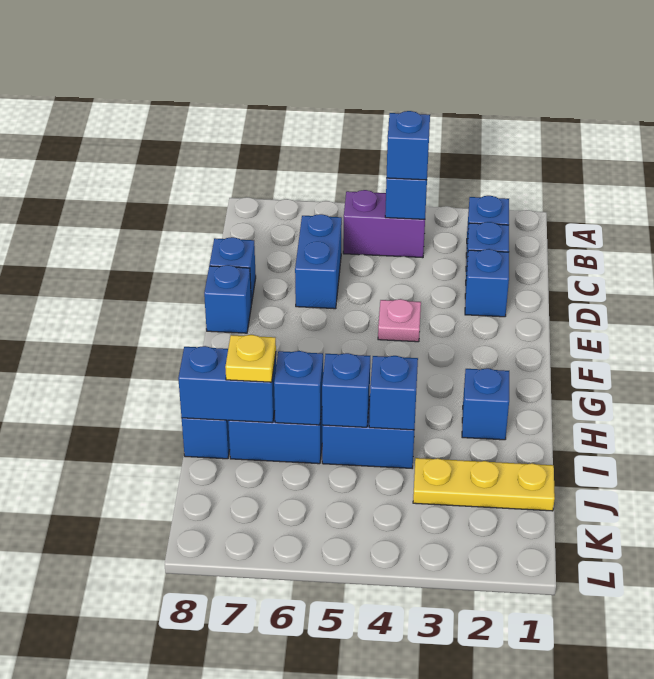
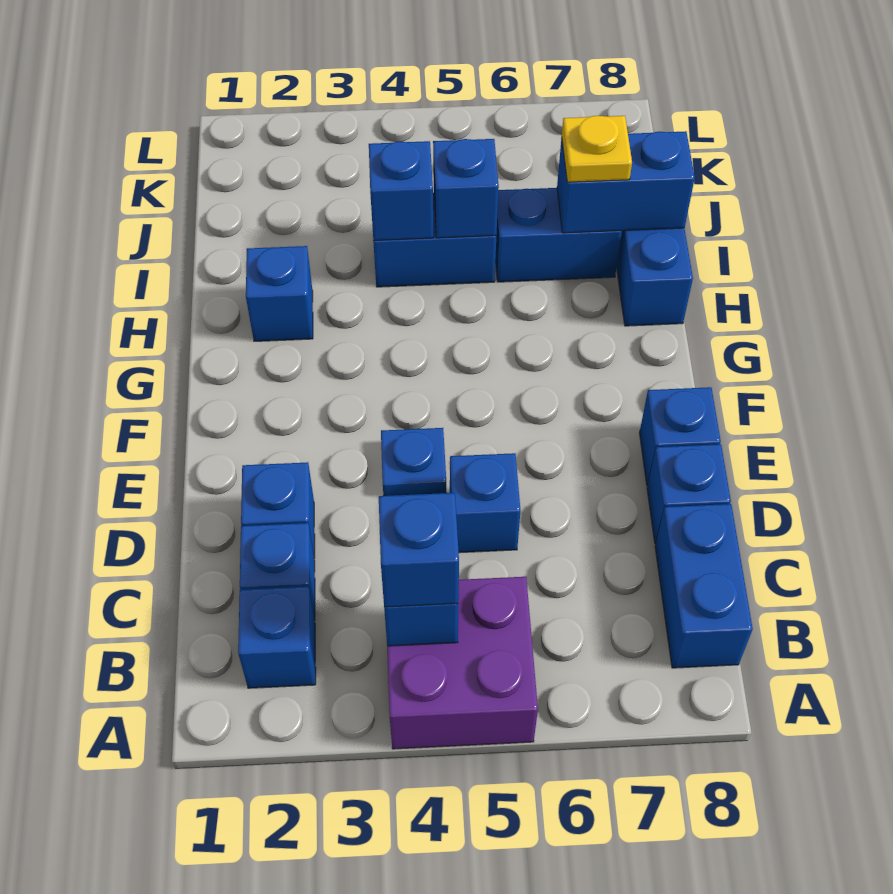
purple 1x2 brick [343,190,425,258] -> purple 2x2 brick [387,577,538,749]
blue 1x2 brick [295,214,342,309] -> blue 1x2 brick moved to [655,504,753,668]
pink 1x1 plate [378,299,421,342] -> blue 1x1 plate [381,428,446,496]
blue 1x1 brick [274,351,323,425] -> blue 1x1 brick moved to [450,453,520,553]
yellow 1x3 plate [413,458,555,511] -> none

